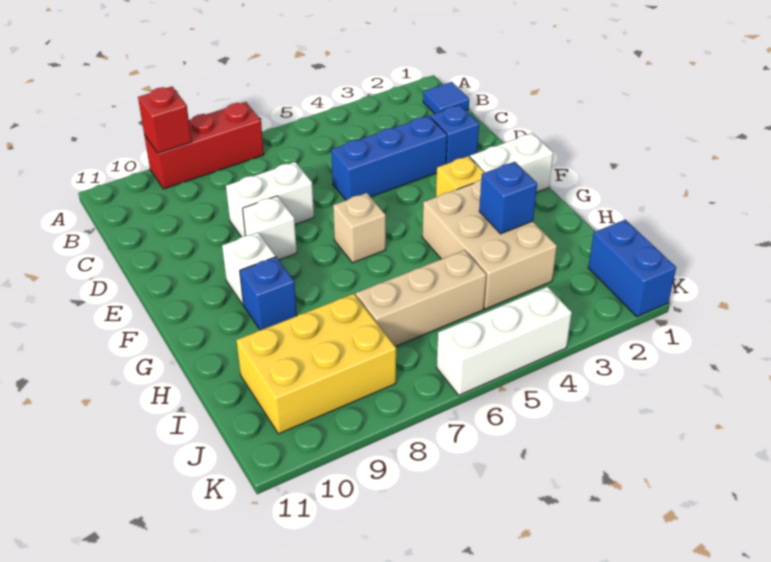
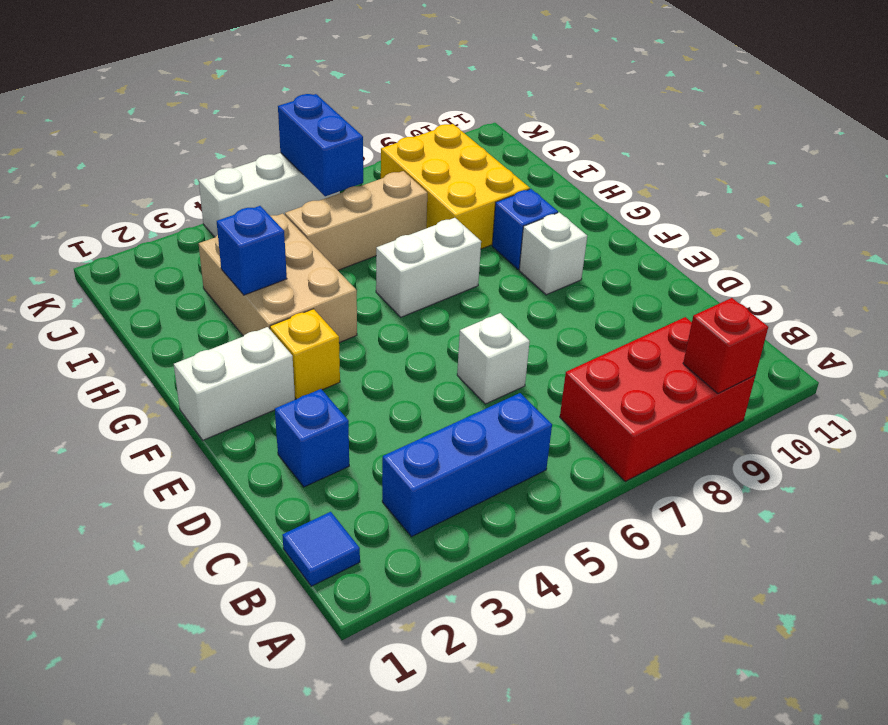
red 1x3 brick [144,102,264,189] -> red 2x3 brick [560,317,755,481]
blue 1x3 brick [331,116,447,200] -> blue 1x3 brick moved to [382,393,552,537]
white 1x2 brick [226,162,314,237] -> white 1x2 brick moved to [376,218,481,317]
white 1x1 brick [243,196,297,260] -> white 1x1 brick moved to [457,313,530,404]
tan 1x1 brick [333,193,386,263] -> none
yellow 2x3 brick [236,294,396,434] -> yellow 2x3 brick turned to [381,124,530,249]
blue 1x2 brick [588,220,676,317] -> blue 1x2 brick moved to [278,94,363,196]

